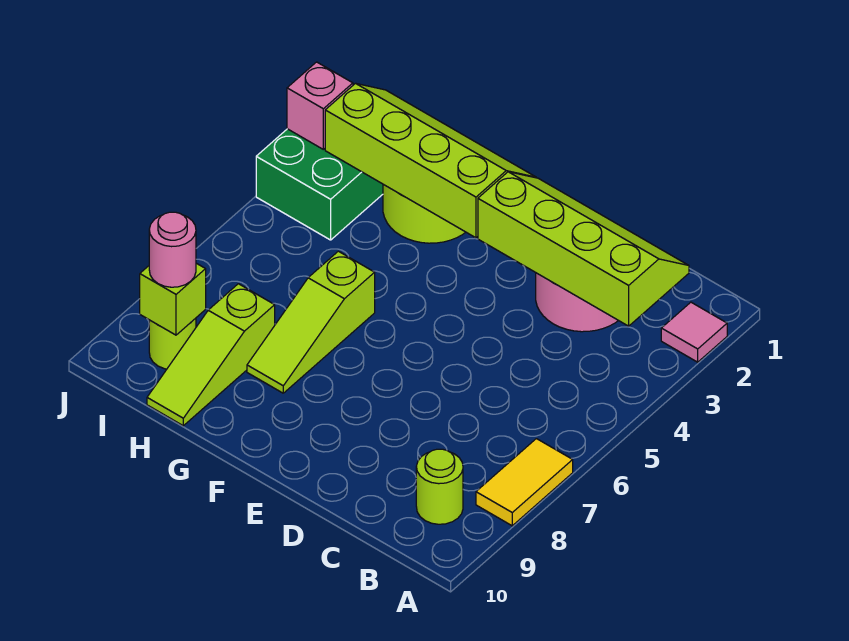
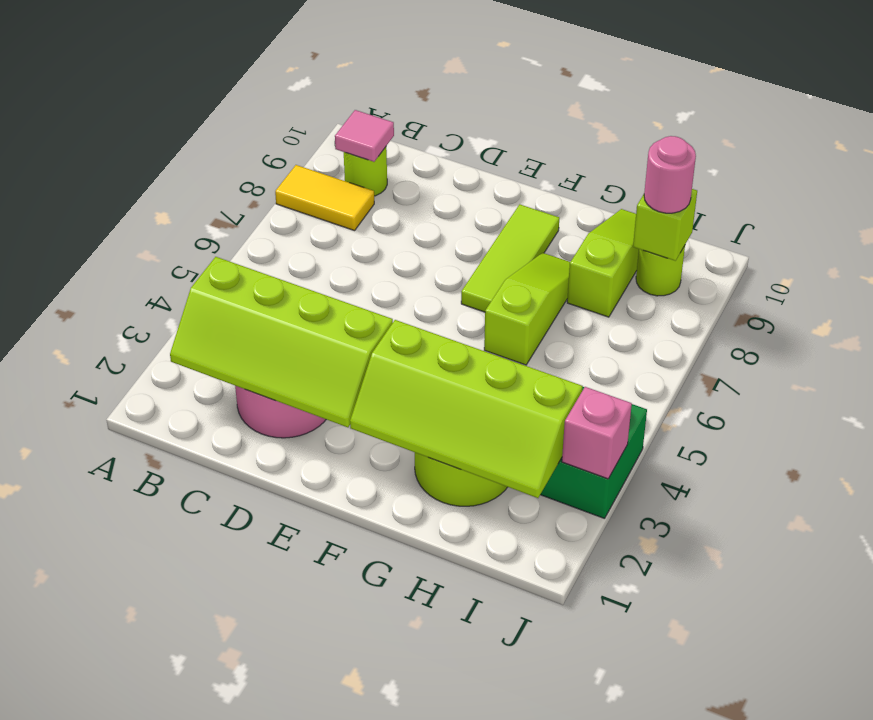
pink 1x1 tile [661,302,727,362] -> pink 1x1 tile moved to [335,110,394,162]
yellow 1x2 tile [476,439,573,526] -> yellow 1x2 tile turned to [275,165,374,231]
none -> lime 1x3 tile [461,204,559,312]

